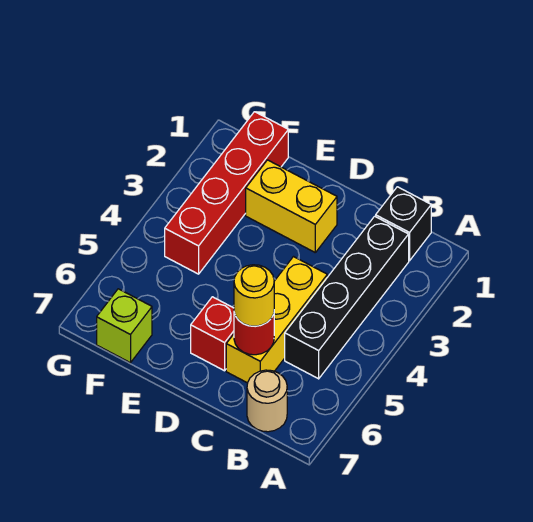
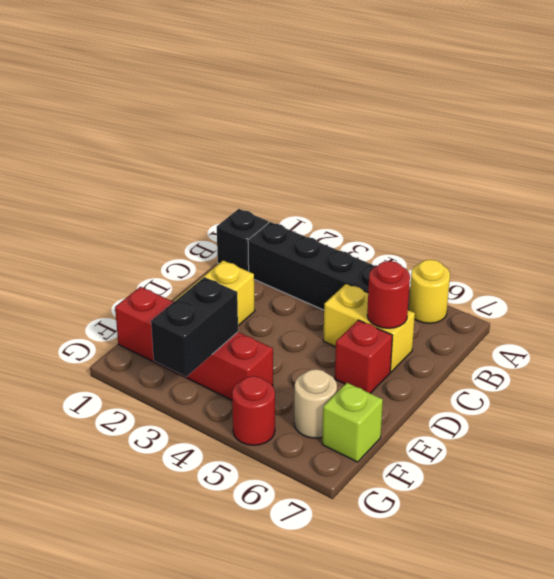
tan 1x1 round brick [247,370,287,432] -> tan 1x1 round brick moved to [294,369,337,438]
yellow 1x3 brick [226,257,327,383] -> yellow 1x2 brick [323,284,415,372]
yellow 1x1 round brick [234,265,274,326] -> yellow 1x1 round brick moved to [409,260,450,323]
none -> black 1x2 brick [151,277,238,377]
none -> red 1x1 round brick [232,376,275,445]

